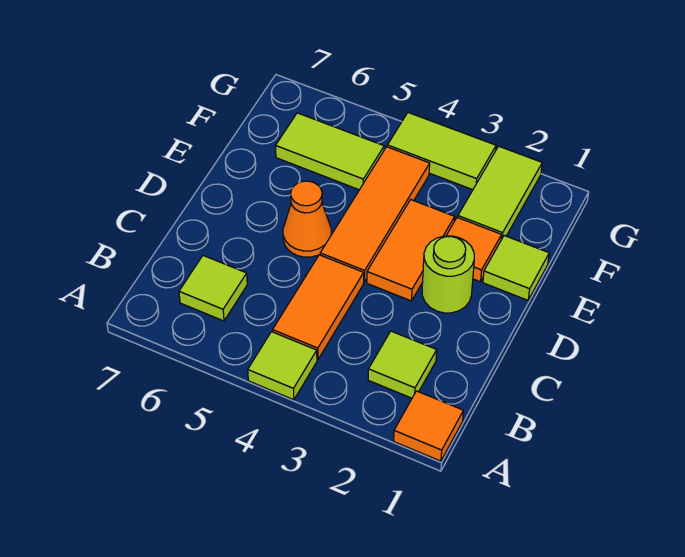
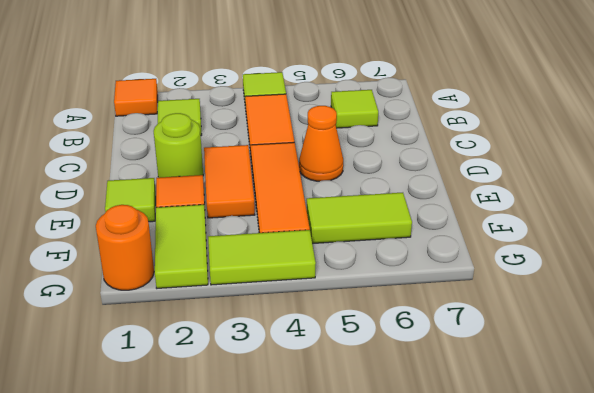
none -> orange 1x1 round brick [96,205,154,290]

